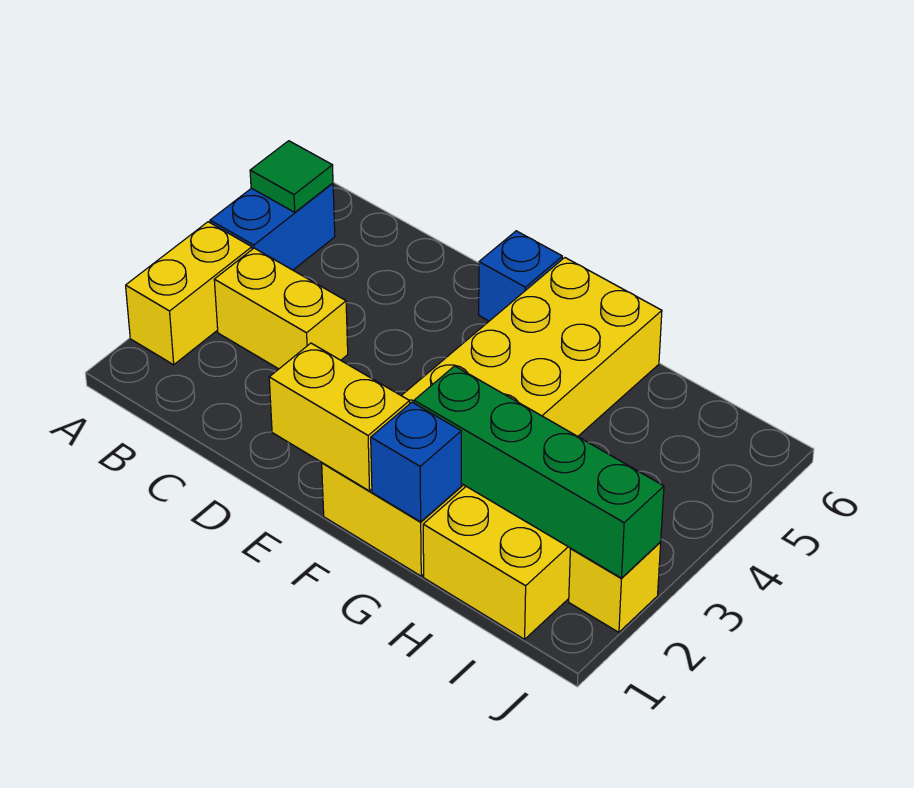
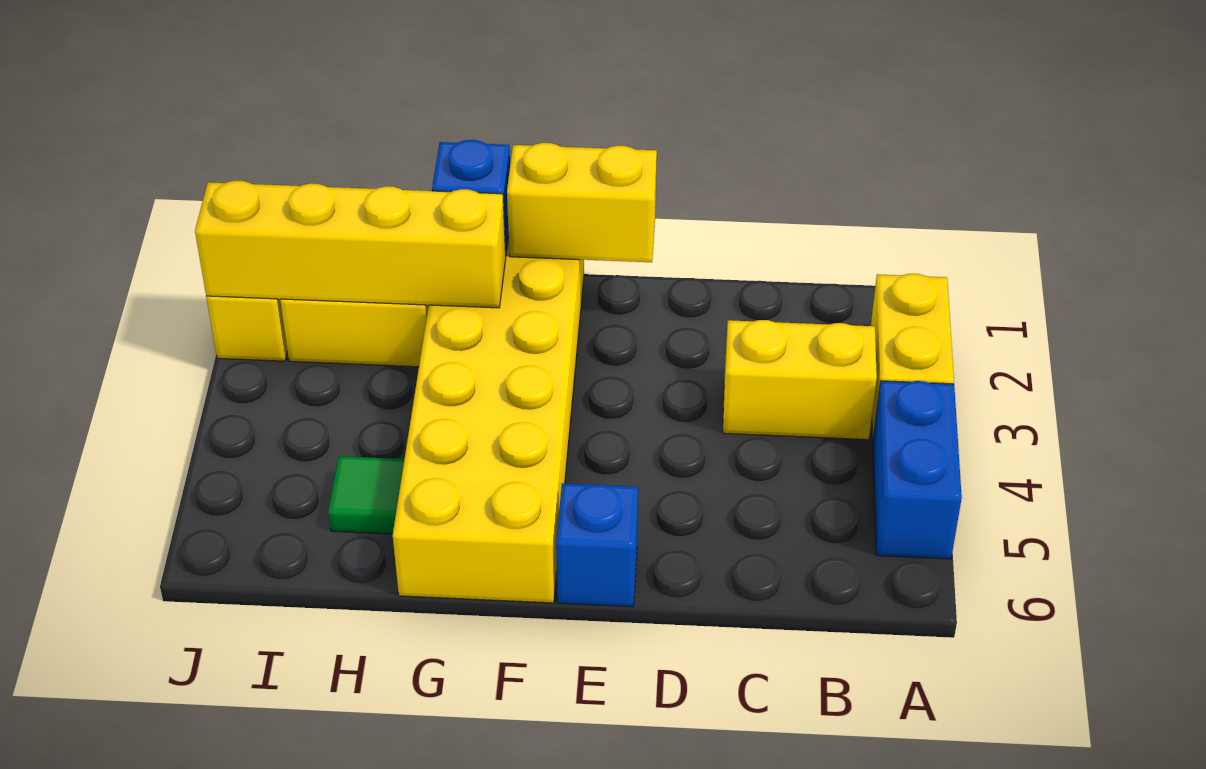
green 1x1 tile [250,141,333,212] -> green 1x1 tile moved to [328,456,404,534]
green 1x4 brick [414,366,664,578] -> yellow 1x4 brick [195,181,506,308]

